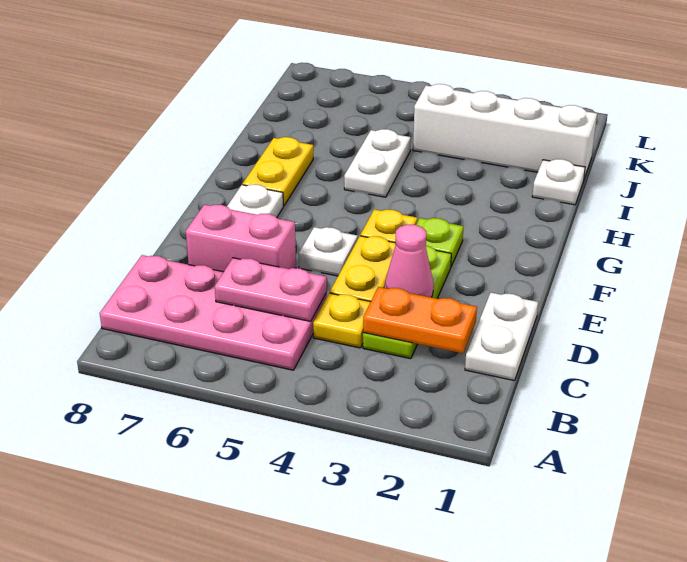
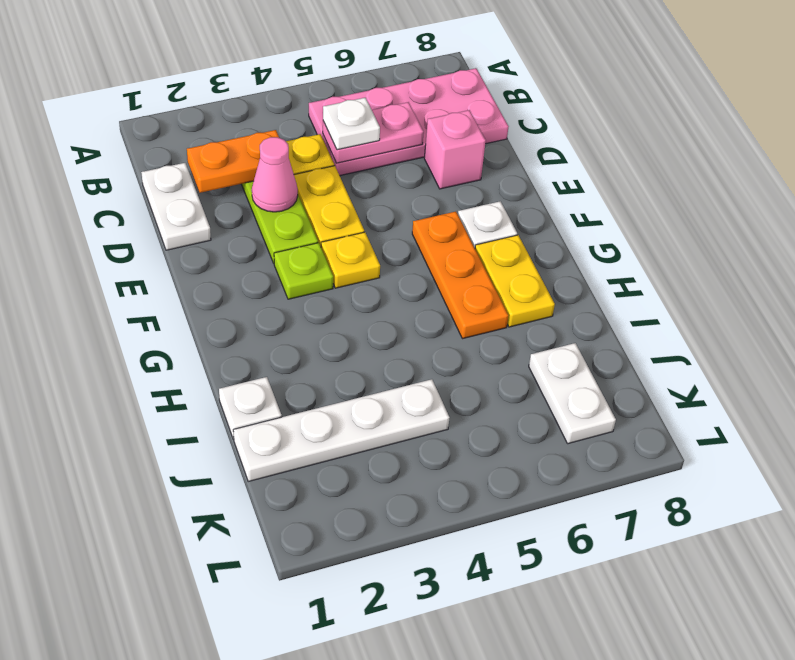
pink 1x2 brick [186,205,296,272] -> pink 1x1 brick [424,110,486,189]
white 1x1 plate [299,227,358,276] -> white 1x1 plate moved to [323,98,380,150]
none -> orange 1x3 plate [412,212,508,339]
white 1x2 plate [344,129,411,197] -> white 1x2 plate moved to [529,343,616,444]
white 1x4 brick [413,84,597,178] -> white 1x4 plate [233,379,450,481]

